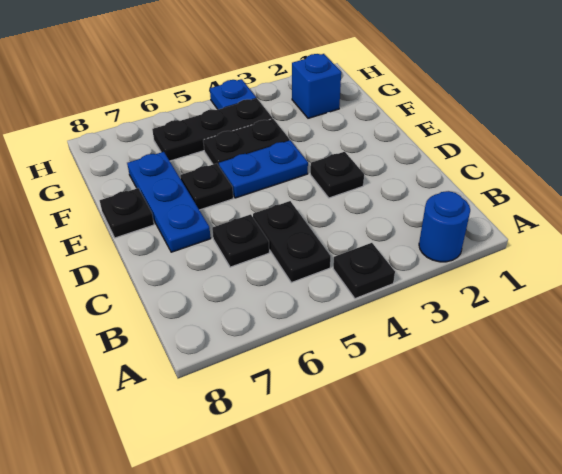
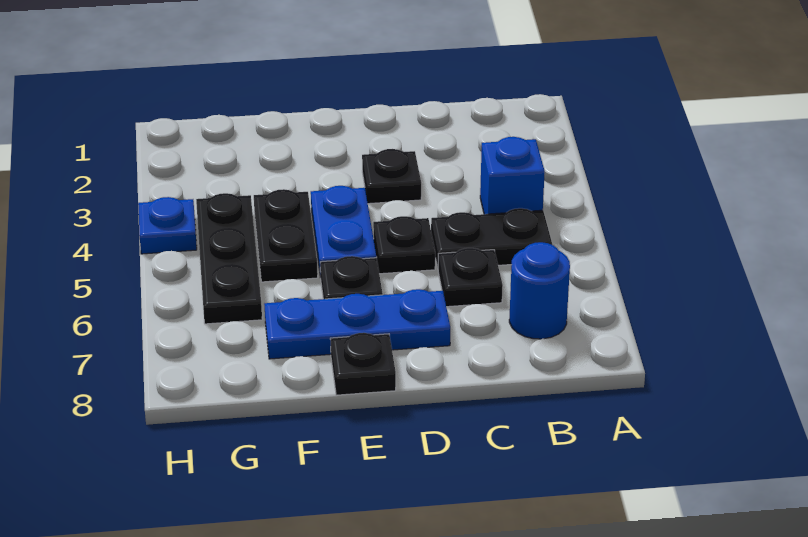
blue 1x1 round brick [419,191,470,262] -> blue 1x1 round brick moved to [509,242,570,339]
black 1x1 plate [333,243,395,299] -> black 1x1 plate moved to [373,216,435,274]
blue 1x1 brick [292,54,341,118] -> blue 1x1 brick moved to [480,137,545,214]

